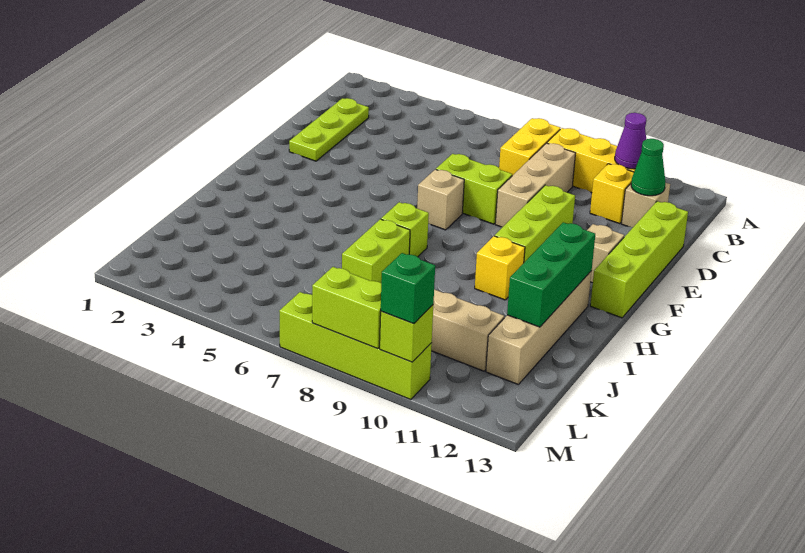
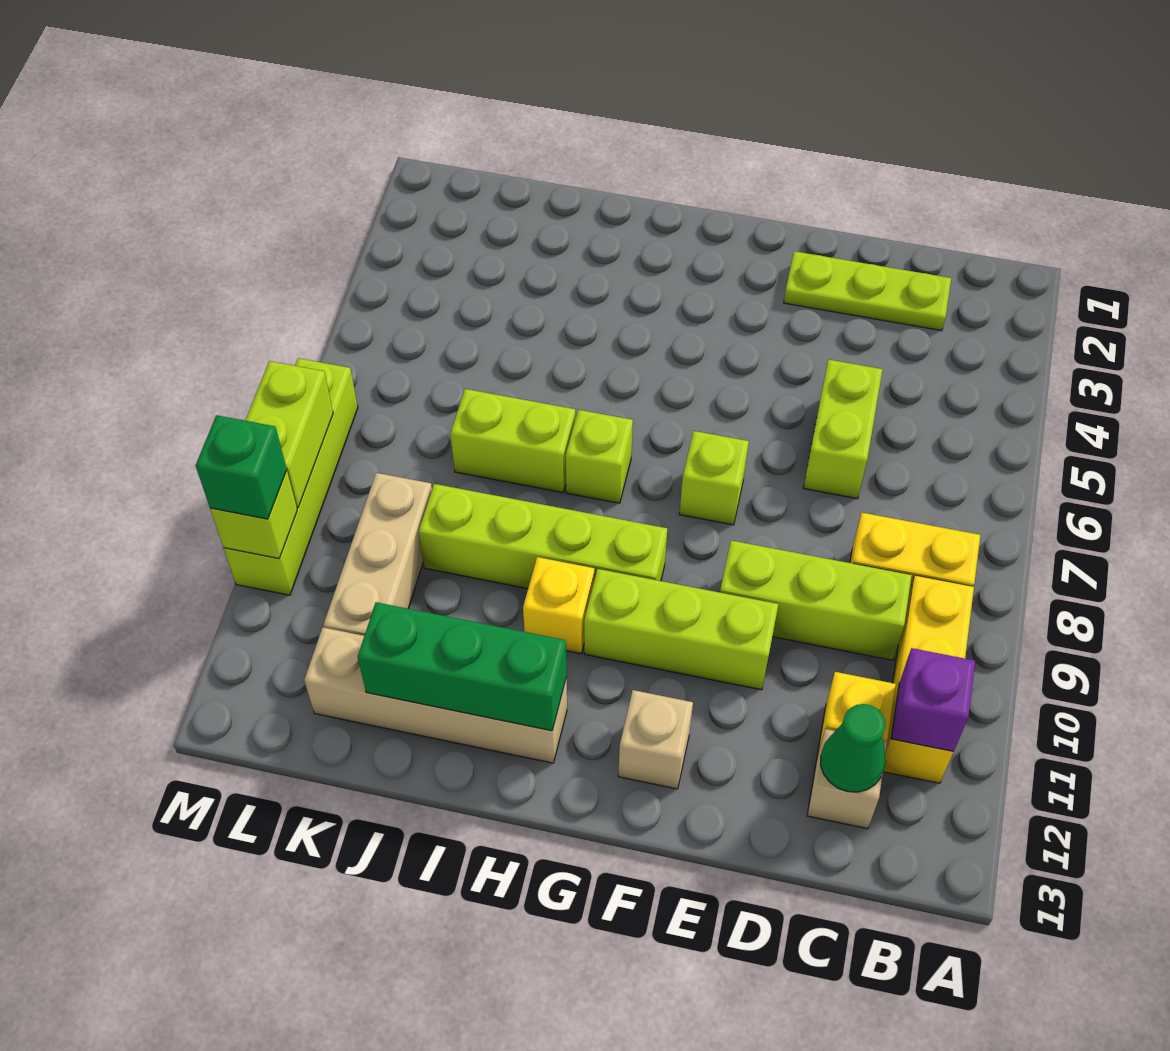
purple 1x1 cone [615,113,646,169] -> purple 1x1 brick [891,648,975,751]
tan 1x3 brick [495,143,576,227] -> lime 1x3 brick [720,540,912,660]
lime 1x4 brick [590,201,688,318] -> lime 1x4 brick moved to [419,484,667,589]
lime 1x2 brick [436,154,512,224] -> lime 1x2 brick moved to [804,360,883,499]
tan 1x1 brick [417,169,464,230] -> lime 1x1 brick [679,431,749,525]

